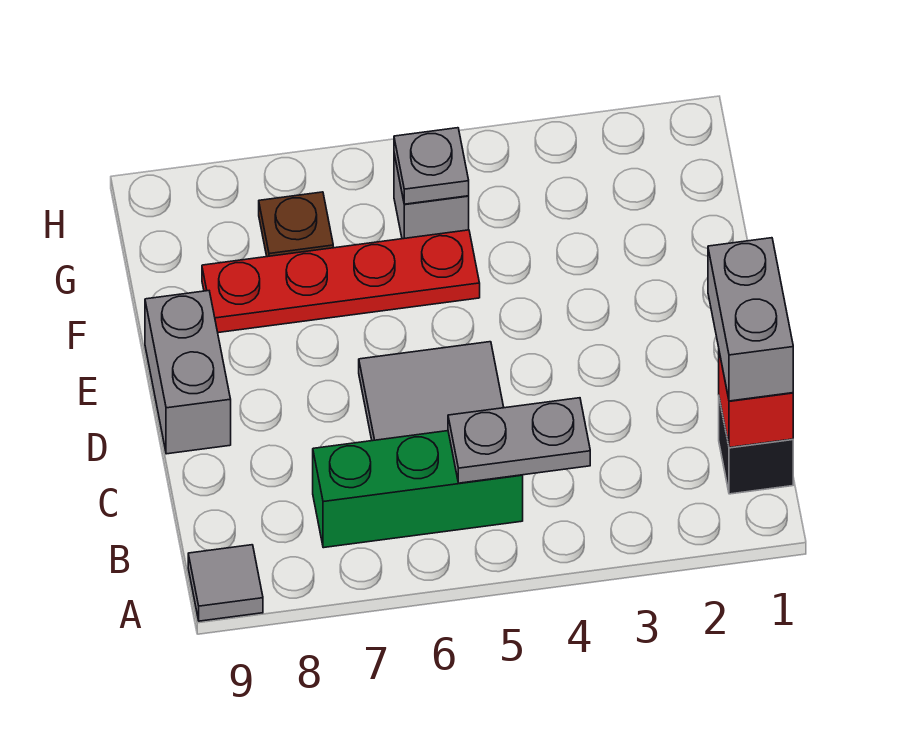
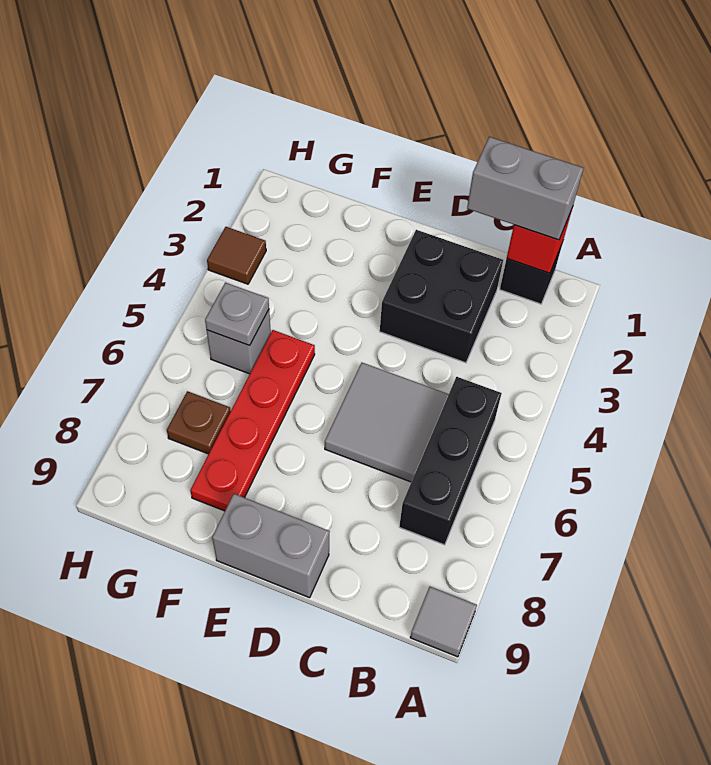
grey 1x2 plate [448,398,590,483] -> none
green 1x3 brick [313,431,523,548] -> black 1x3 brick [399,377,502,545]
none -> black 2x2 brick [380,230,503,363]
none -> brown 1x1 tile [207,227,266,284]

